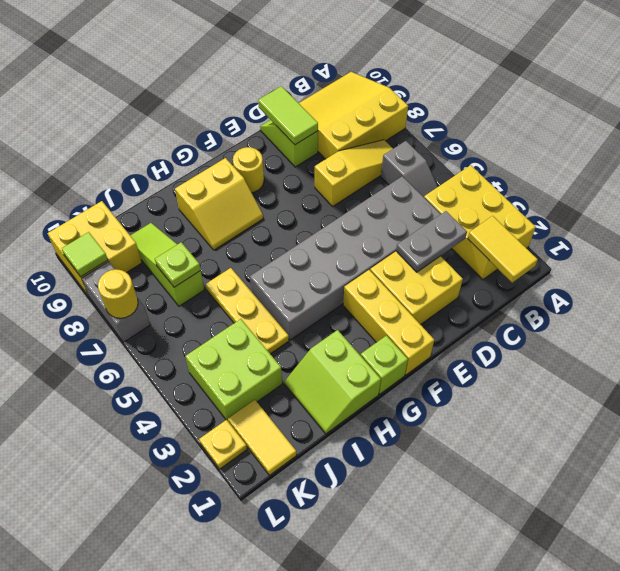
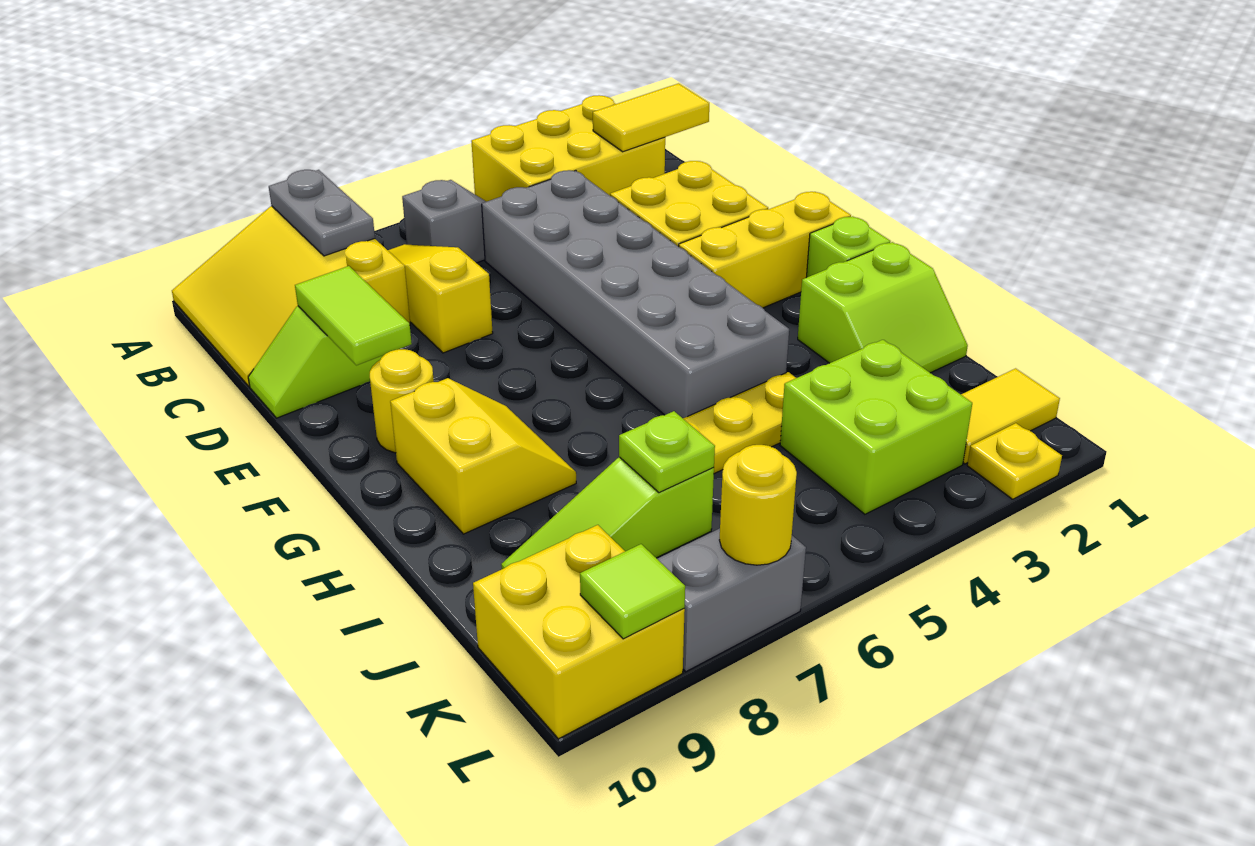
grey 1x2 plate [396,211,467,272] -> grey 1x2 plate moved to [269,170,375,256]
lime 1x2 tile [258,86,318,145] -> lime 1x2 tile turned to [295,266,412,365]

